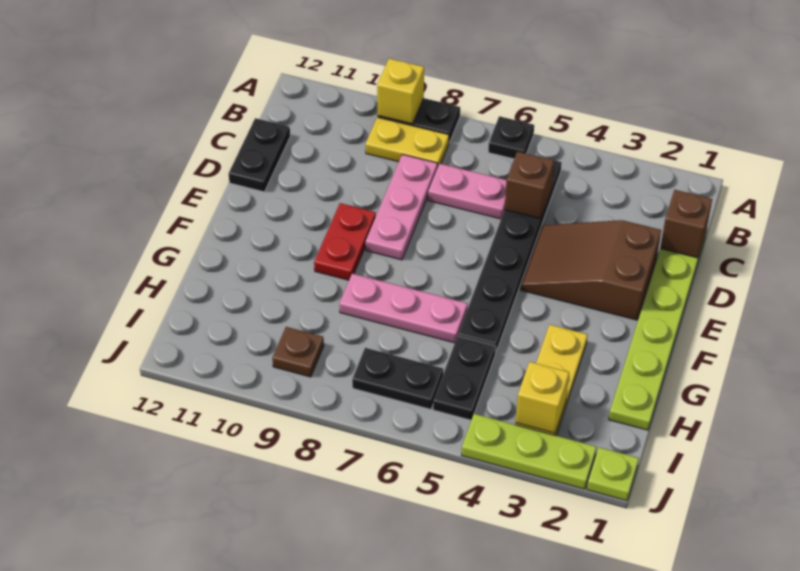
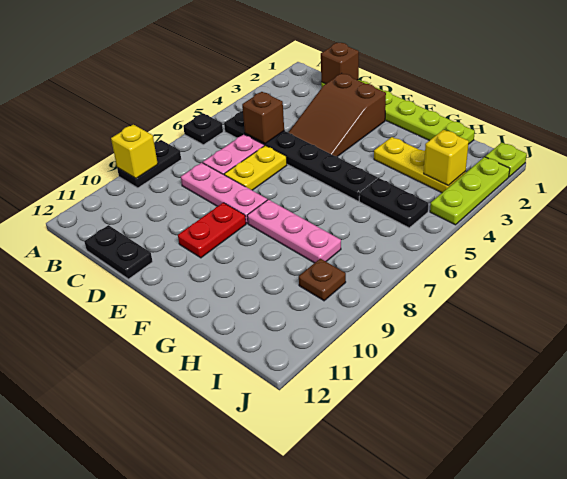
yellow 1x2 plate [366,117,449,166] -> yellow 1x2 plate moved to [224,145,287,190]
red 1x2 plate [314,203,376,280] -> red 1x2 plate turned to [178,203,246,258]
pink 1x3 plate [339,274,468,343] -> pink 1x3 plate turned to [247,200,341,263]
black 1x2 plate [352,348,443,409] -> none

